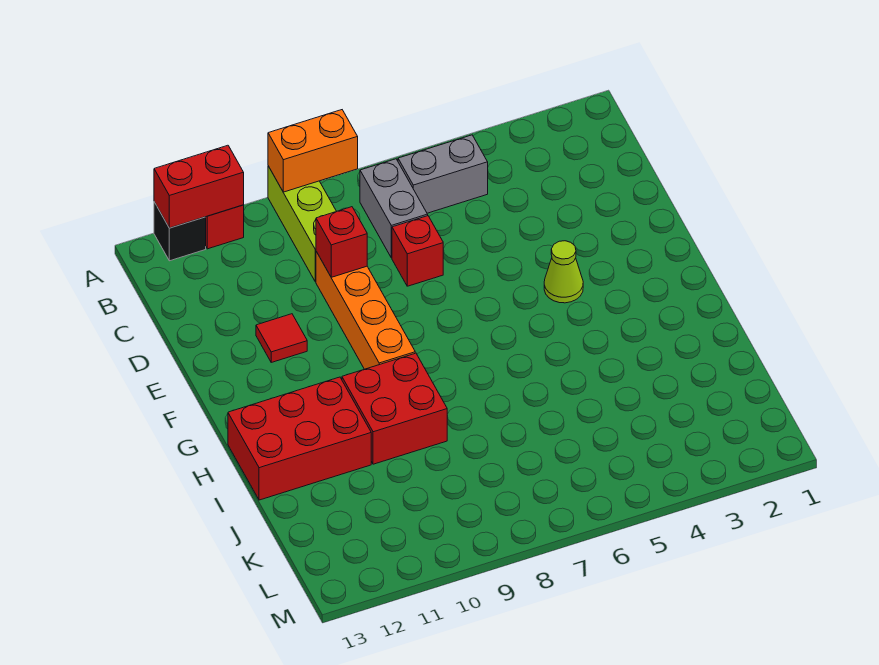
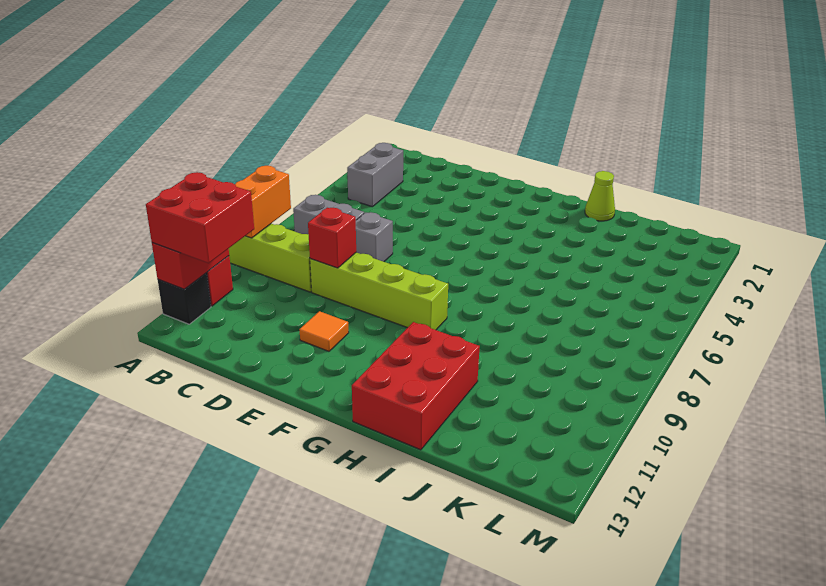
grey 1x2 brick [398,135,488,213] -> grey 1x2 brick moved to [347,143,403,207]
red 1x1 brick [392,216,443,286] -> grey 1x1 brick [356,212,393,262]
orange 1x4 brick [316,251,415,369] -> lime 1x4 brick [310,252,448,330]
red 1x1 tile [256,314,307,362] -> orange 1x1 tile [299,311,349,351]
lime 1x1 cone [544,241,583,303] -> lime 1x1 cone moved to [585,171,615,221]
red 2x2 brick [342,353,447,464] -> red 2x2 brick moved to [146,172,254,263]

